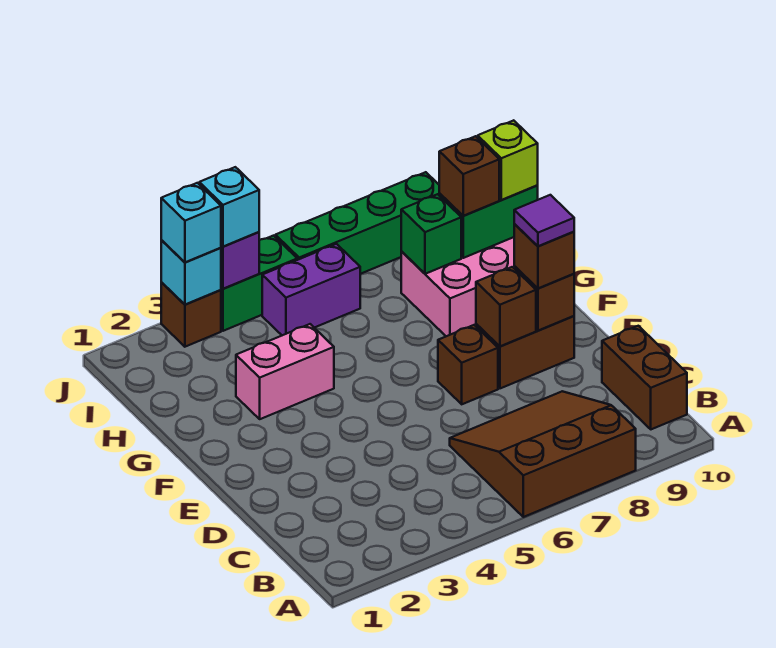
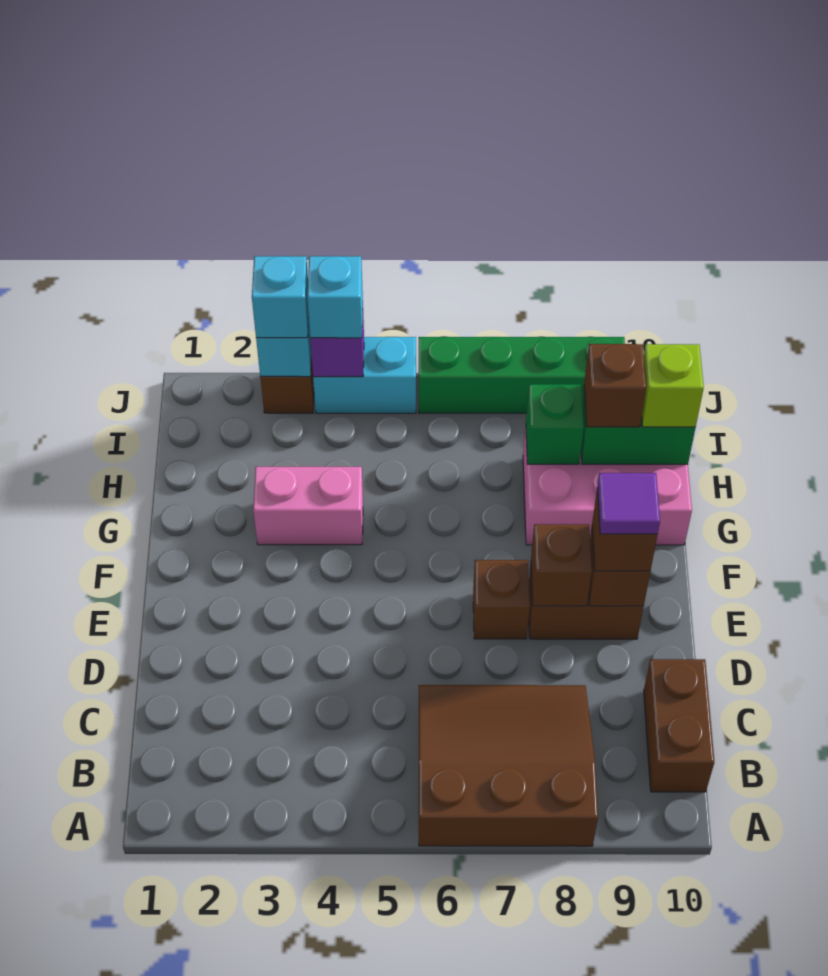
purple 1x2 brick [262,244,360,335] -> none
green 1x2 brick [221,236,297,331] -> cyan 1x2 brick [313,337,416,413]

